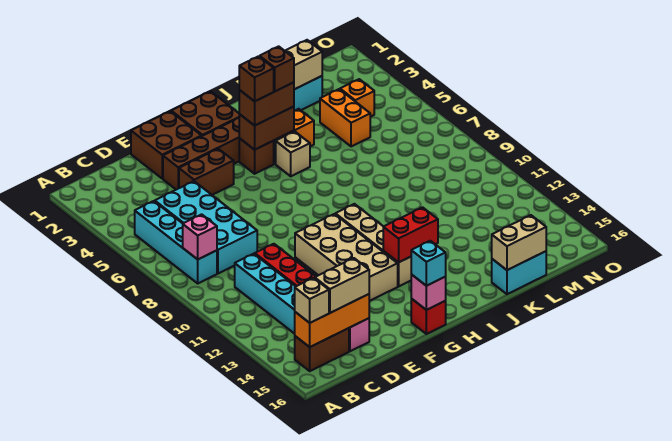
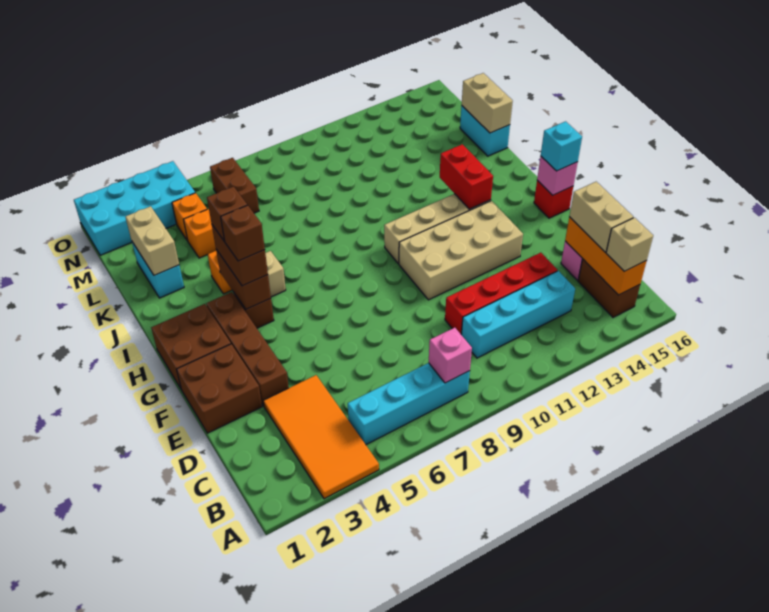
none -> orange 2x4 tile [263,375,379,499]
cyan 2x4 brick [155,181,257,274] -> cyan 2x4 brick moved to [74,161,195,255]
brown 1x2 brick [179,149,234,195] -> brown 1x2 brick moved to [210,158,259,213]

